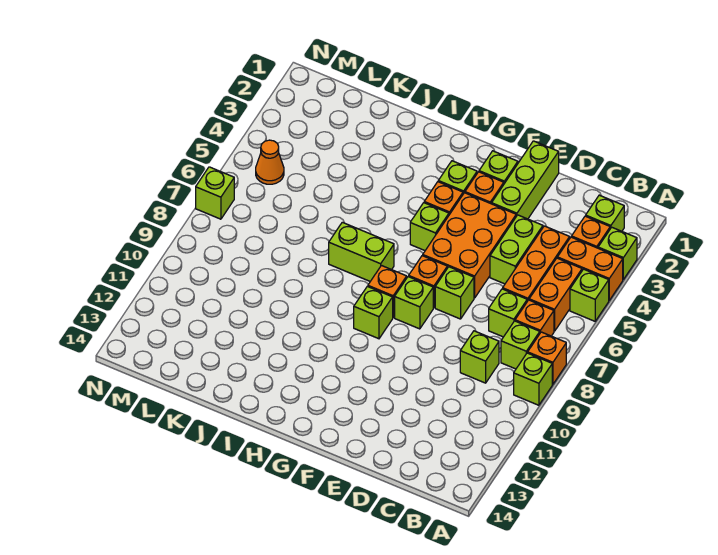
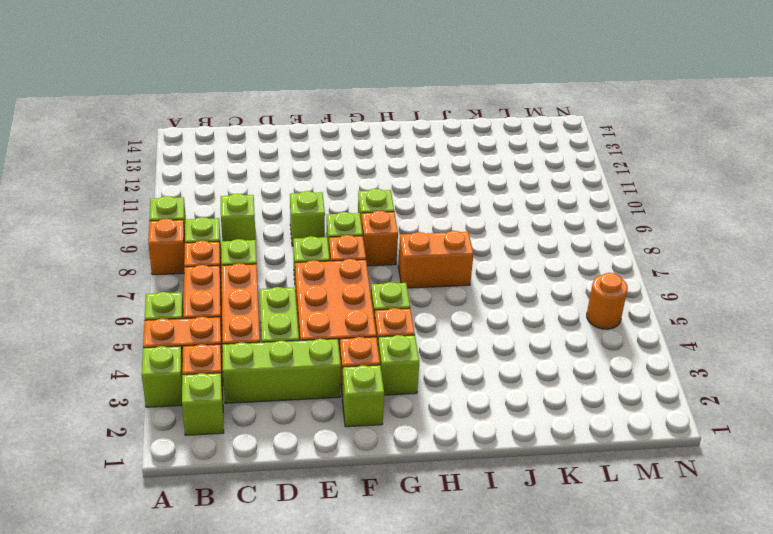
lime 1x3 brick [492,141,559,219] -> lime 1x3 brick turned to [222,339,341,403]
lime 1x2 brick [329,222,394,281] -> orange 1x2 brick [398,231,474,288]
orange 1x1 cone [256,140,284,184] -> orange 1x1 round brick [587,273,628,329]
lime 1x1 brick [196,167,234,219] -> lime 1x1 brick moved to [290,191,325,246]

